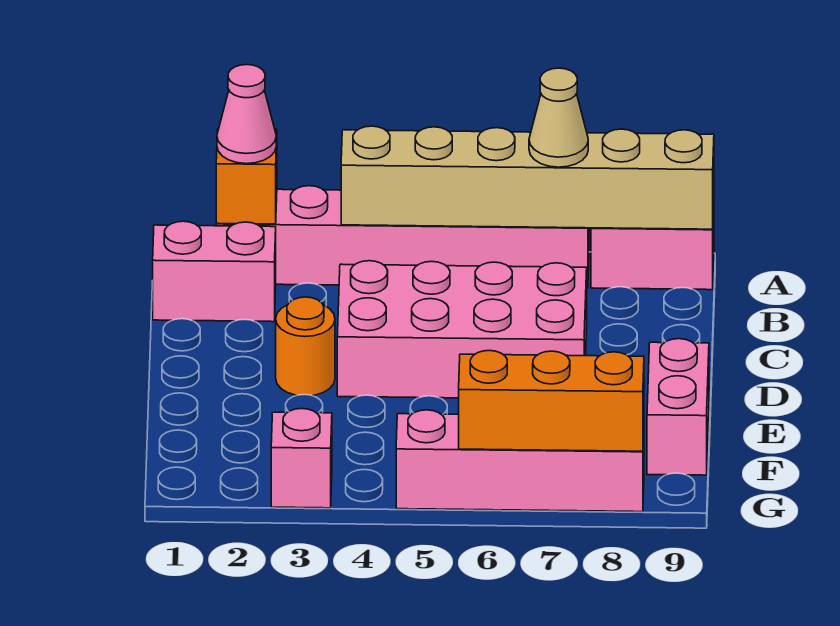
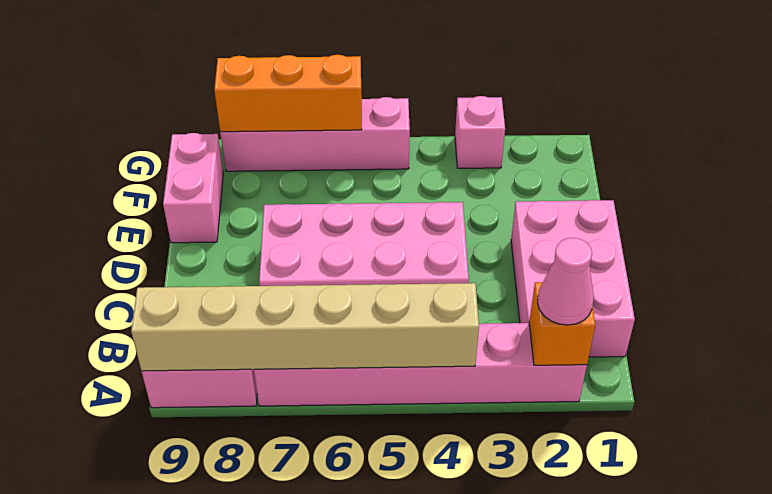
tan 1x1 cone [529,68,588,167] -> none
pink 1x2 brick [153,221,276,322] -> pink 2x3 brick [511,200,635,357]
orange 1x1 round brick [276,297,335,396] -> none

